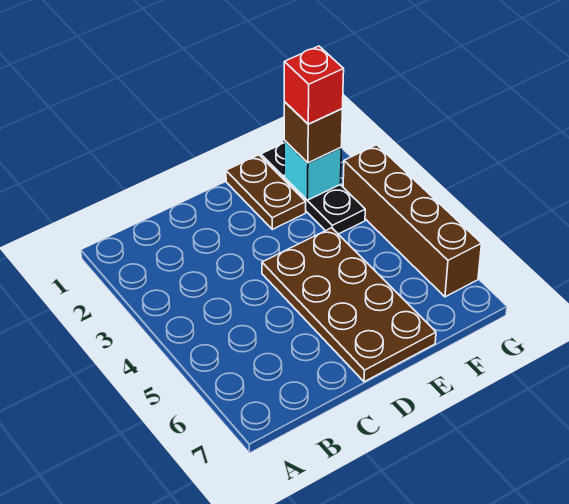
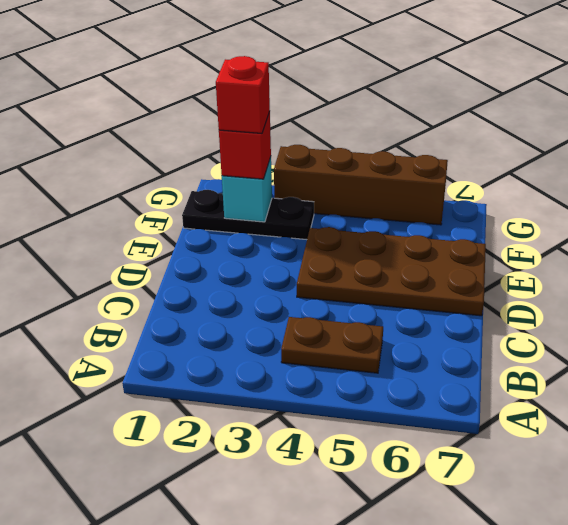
brown 1x2 plate [226,155,306,229] -> brown 1x2 plate moved to [281,317,383,373]
brown 1x1 brick [284,102,343,163] -> red 1x1 brick [219,111,271,179]

